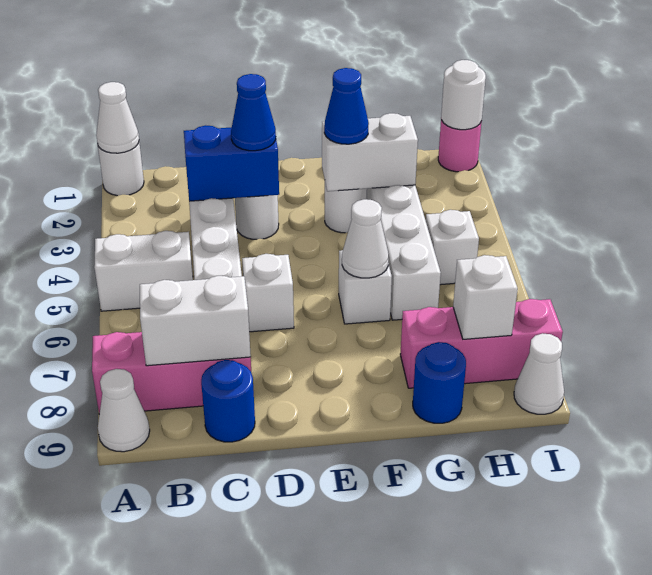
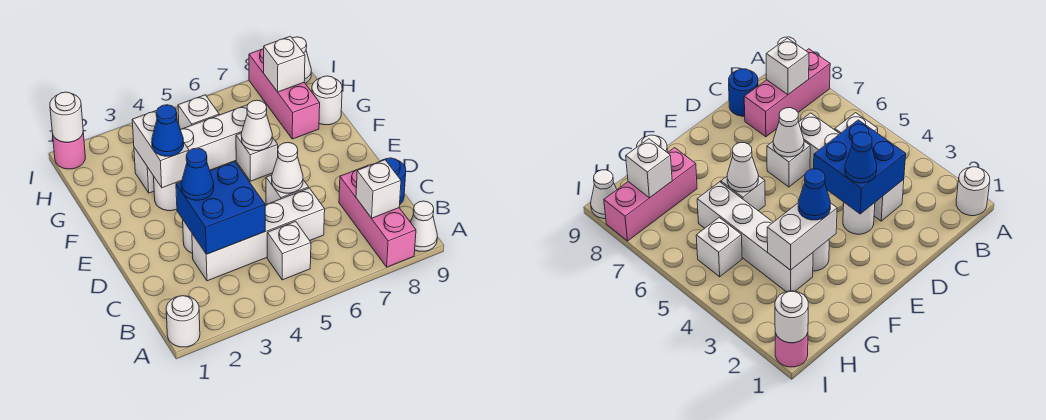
white 1x1 cone [96,82,139,153] -> white 1x1 cone moved to [272,143,303,193]
white 1x2 brick [94,231,193,311] -> white 1x1 brick [267,221,311,280]
white 1x2 brick [140,276,251,366] -> white 1x1 brick [356,160,401,218]
blue 1x2 brick [184,125,279,201] -> blue 2x2 brick [176,162,265,254]
blue 1x1 round brick [413,342,466,423] -> white 1x1 round brick [312,76,342,125]

